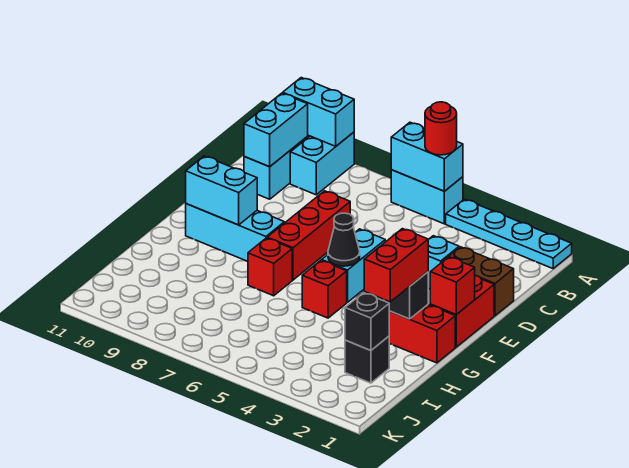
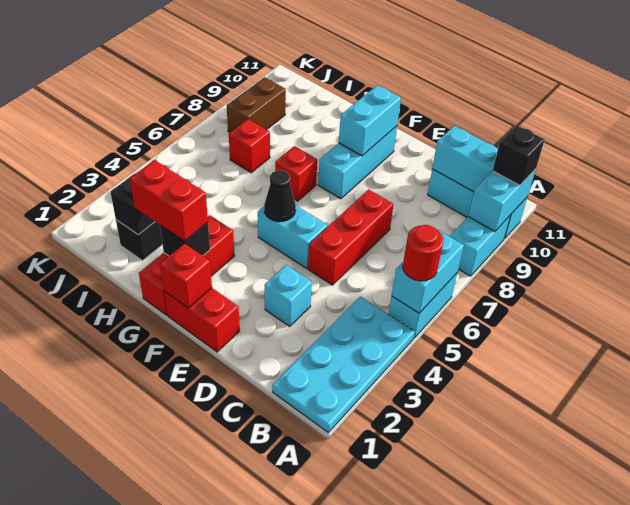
cyan 1x4 plate [446,199,572,269] -> cyan 2x4 plate [272,296,415,432]
cyan 1x2 brick [290,132,354,195] -> cyan 1x2 brick turned to [450,215,511,276]
none -> black 1x1 brick [493,125,545,185]
brown 1x2 brick [442,247,514,316] -> brown 1x2 brick moved to [227,77,286,132]
red 1x3 brick [267,191,350,280] -> red 1x3 brick turned to [308,190,393,285]
red 1x1 brick [302,260,347,318] -> red 1x1 brick moved to [229,119,270,173]

